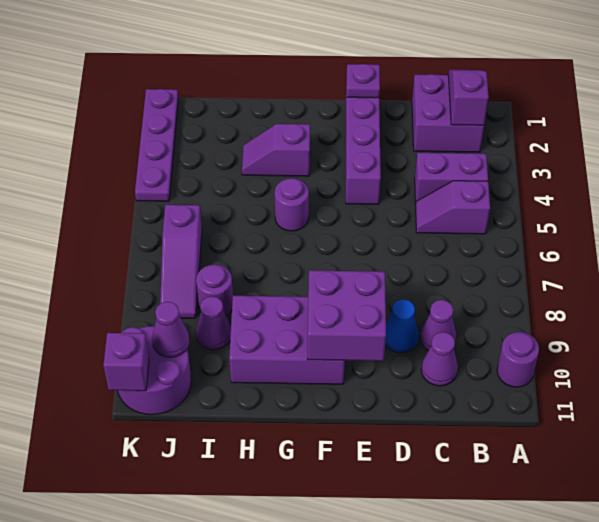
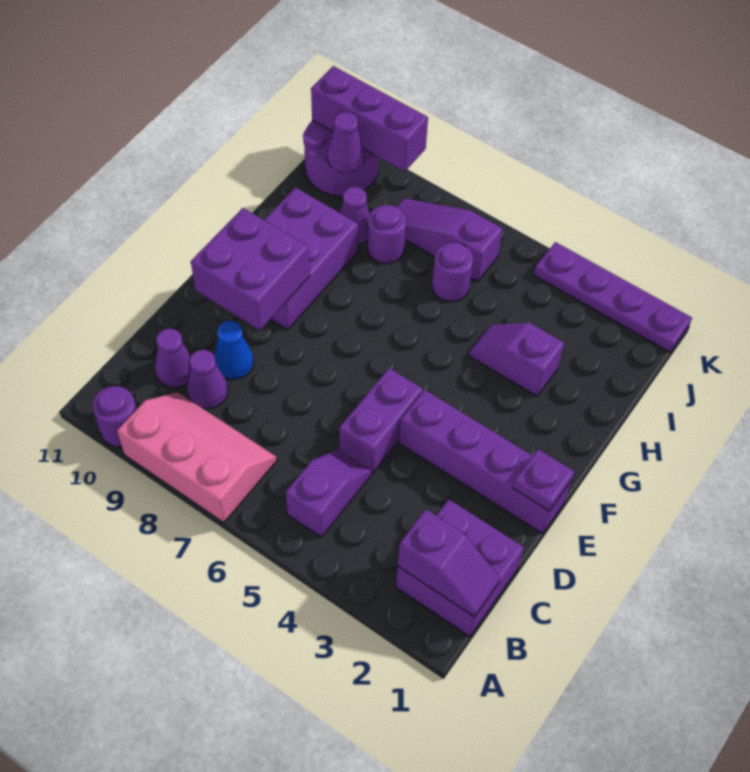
none -> pink 2x3 slope [117,392,277,523]
purple 1x2 brick [415,153,488,205] -> purple 1x2 brick moved to [339,368,423,473]
purple 1x2 slope [242,124,310,176] -> purple 1x2 slope turned to [469,323,564,396]
purple 1x1 round brick [275,178,309,231] -> purple 1x1 round brick moved to [432,243,473,302]
purple 1x1 brick [104,333,149,391] -> purple 1x3 brick [311,66,428,172]

